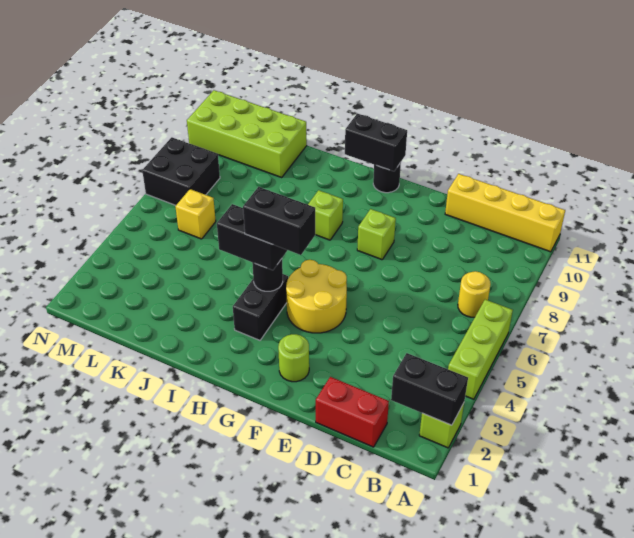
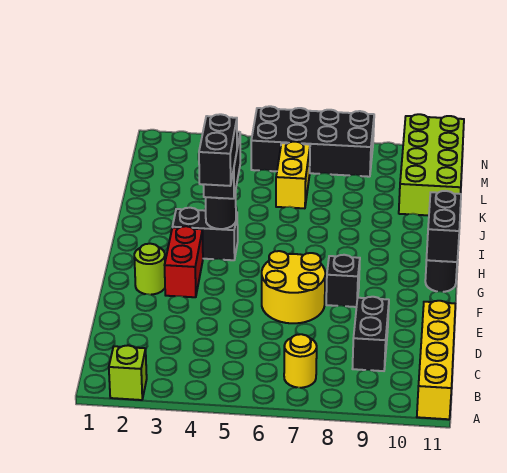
black 1x2 brick [391,353,468,425] -> black 1x2 brick moved to [352,297,389,371]
lime 1x3 brick [448,300,513,399] -> none
red 1x2 brick [316,377,389,447] -> red 1x2 brick moved to [165,226,203,297]
yellow 2x2 round brick [286,260,347,333] -> yellow 2x2 round brick moved to [262,251,325,323]
lime 1x1 brick [357,209,396,260] -> black 1x1 brick [326,255,360,307]
lime 1x1 brick [308,190,343,240] -> none
yellow 1x1 brick [175,189,216,239] -> yellow 1x2 brick [276,142,310,208]
black 2x2 brick [142,137,220,205] -> black 2x4 brick [251,106,374,177]

